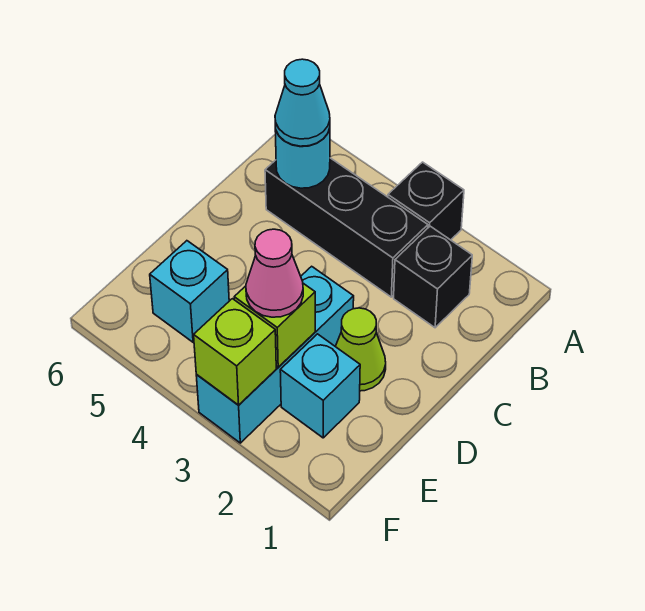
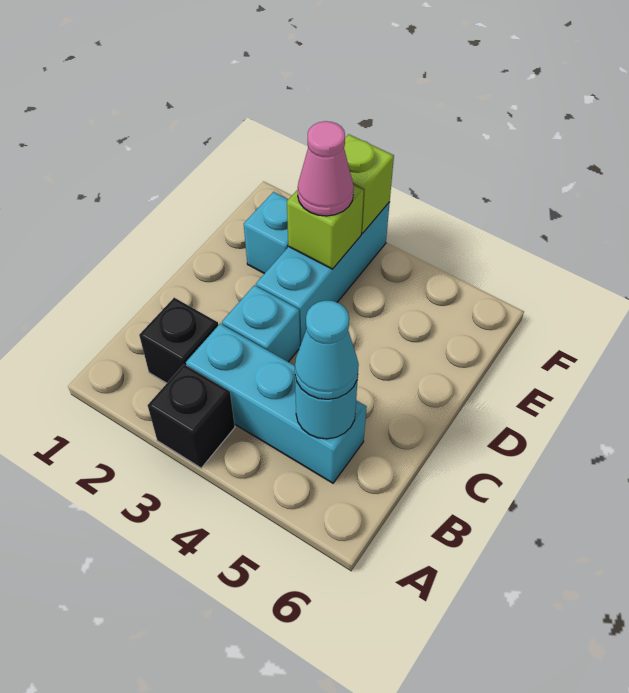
black 1x3 brick [265,158,428,297] -> cyan 1x3 brick [186,324,367,483]
lime 1x1 cone [335,308,386,391] -> none
cyan 1x1 brick [150,241,229,342] -> cyan 1x1 brick moved to [222,285,300,362]

